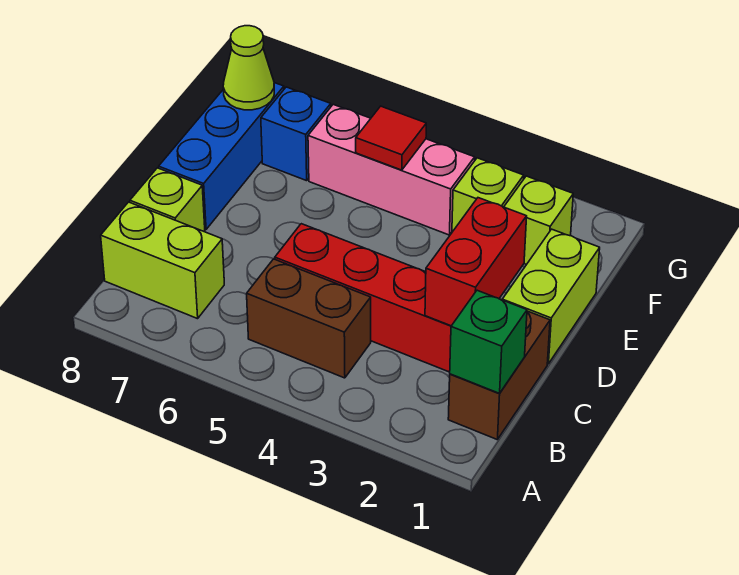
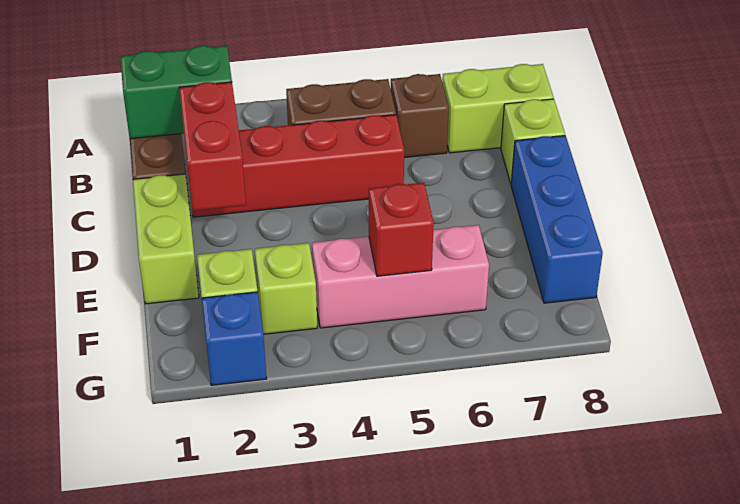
green 1x1 brick [450,290,527,393] -> green 1x2 brick [120,46,232,139]
none -> brown 1x1 brick [391,74,449,158]
red 1x1 tile [356,106,426,170] -> red 1x1 brick [369,183,434,276]
blue 1x1 brick [261,87,331,181] -> blue 1x1 brick moved to [202,292,267,385]
lime 1x1 cone [223,26,274,110] -> none

